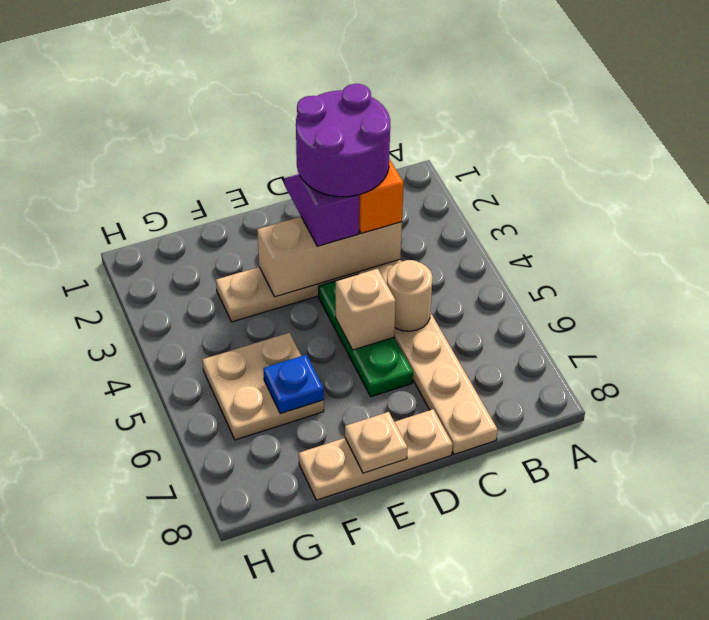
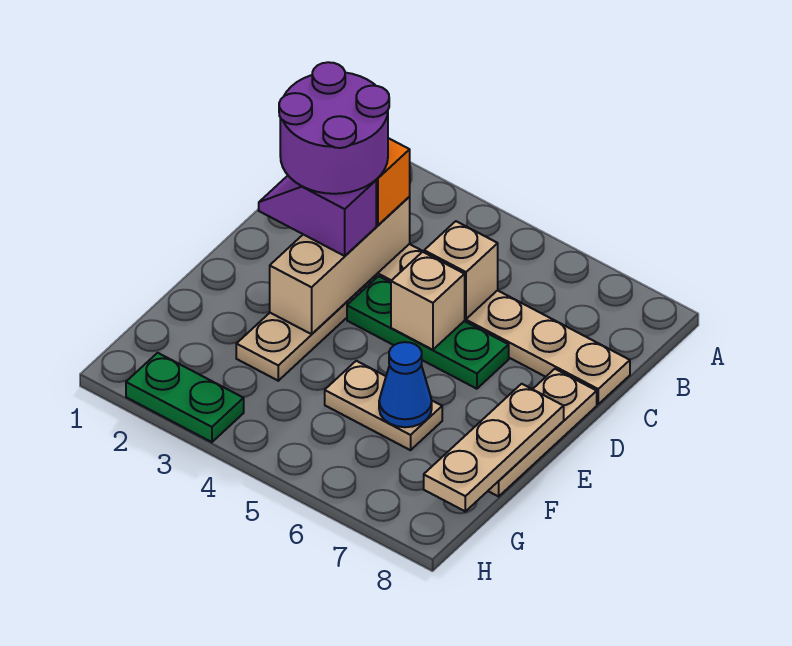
tan 1x1 round brick [387,260,433,331] -> tan 1x1 brick [424,221,498,319]
tan 1x1 plate [345,412,408,473] -> tan 1x3 plate [424,384,564,511]
tan 2x2 plate [202,333,324,440] -> tan 1x2 plate [325,361,442,450]
blue 1x1 plate [263,355,324,414] -> blue 1x1 cone [379,342,432,427]
none -> green 1x2 plate [126,353,244,442]

